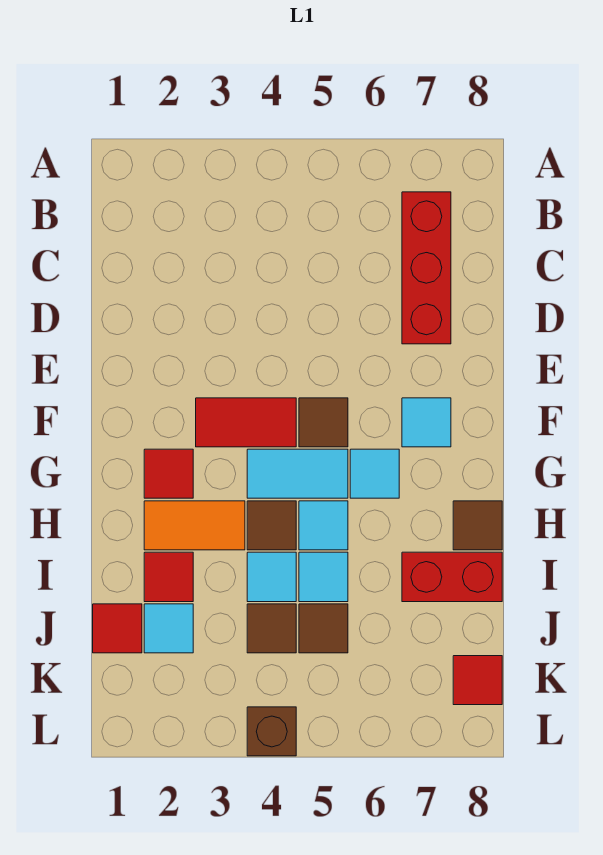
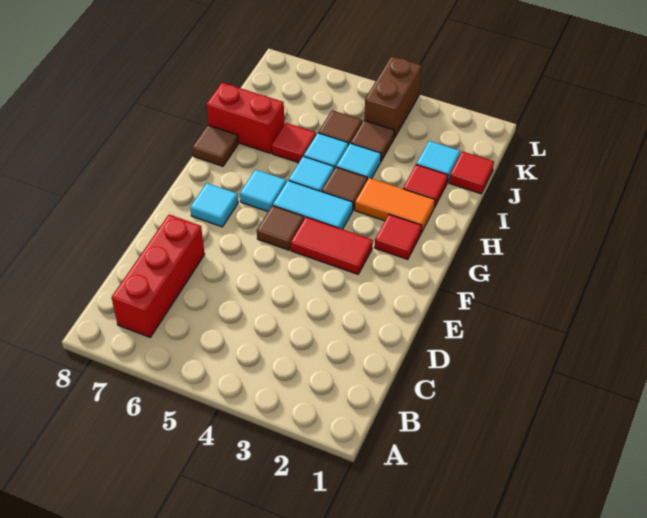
red 1x1 tile [453,656,502,705] -> red 1x1 tile moved to [272,123,316,163]
brown 1x1 brick [247,707,296,756] -> brown 1x2 brick [364,56,422,138]

